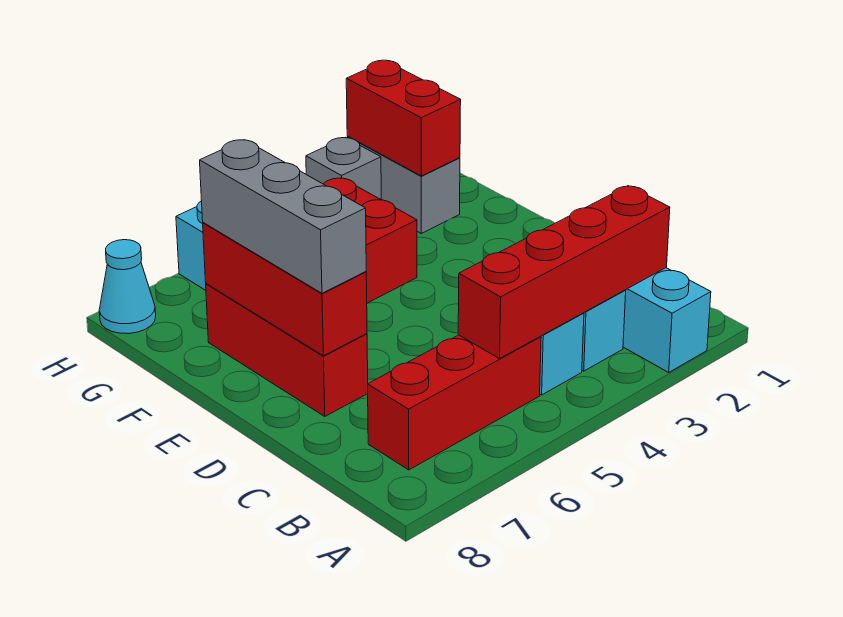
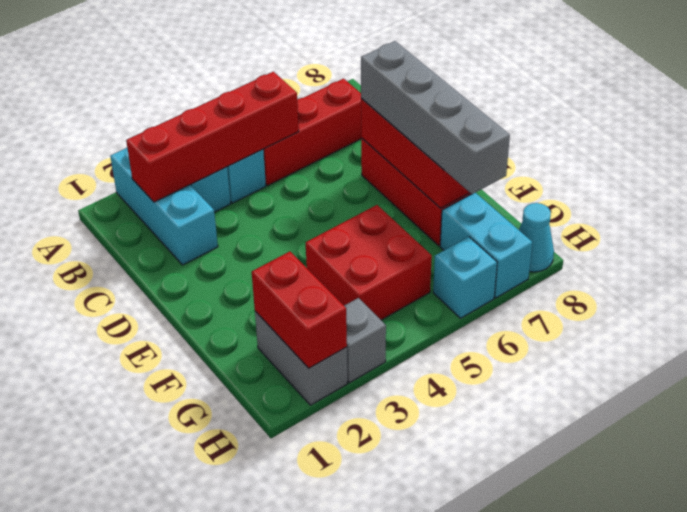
grey 1x3 brick [200,140,366,293] -> grey 1x4 brick [361,41,510,194]
none -> cyan 1x2 brick [440,193,533,298]

